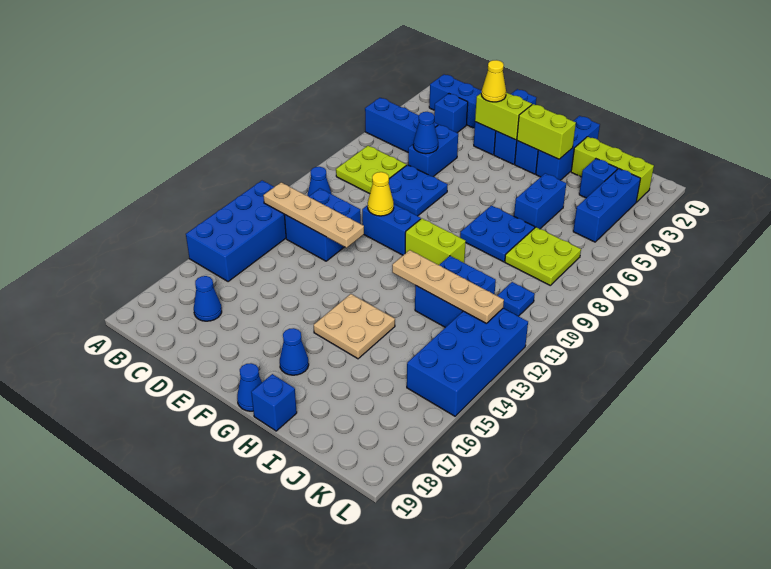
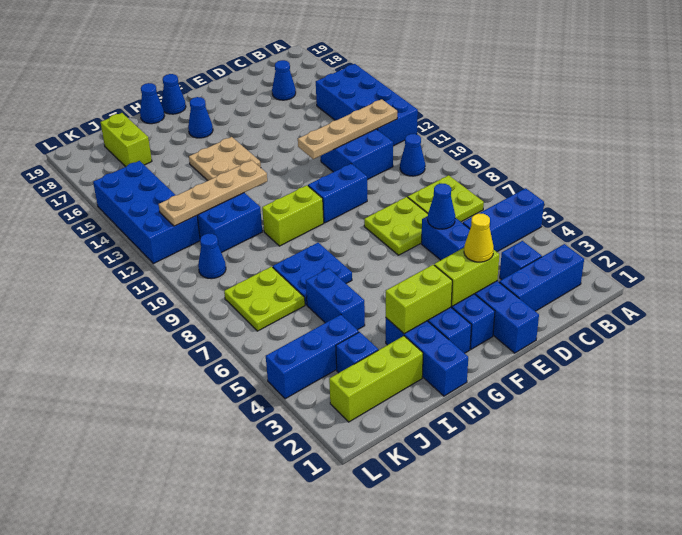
blue 2x2 plate [389,165,448,216] -> lime 2x2 plate [364,197,428,255]
yellow 1x1 cone [368,172,394,216] -> none
blue 1x1 brick [251,374,297,431] -> blue 1x1 cone [140,83,164,124]
none -> lime 1x2 brick [100,113,152,167]
blue 1x3 brick [573,168,641,242] -> blue 1x3 brick turned to [266,315,359,399]
blue 1x1 plate [497,282,535,316] -> blue 1x1 cone [198,233,226,279]

